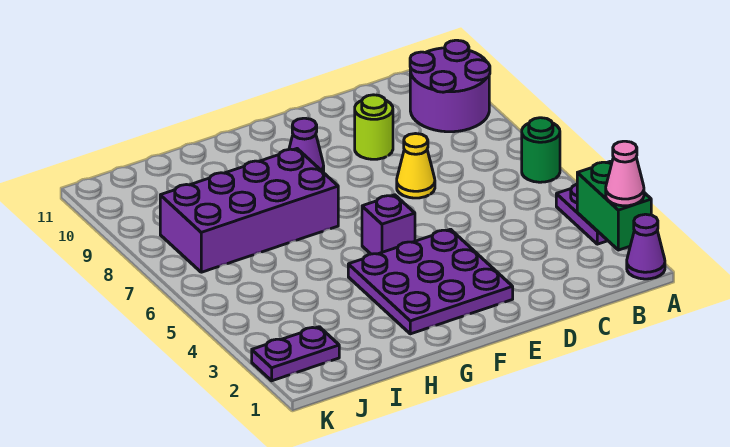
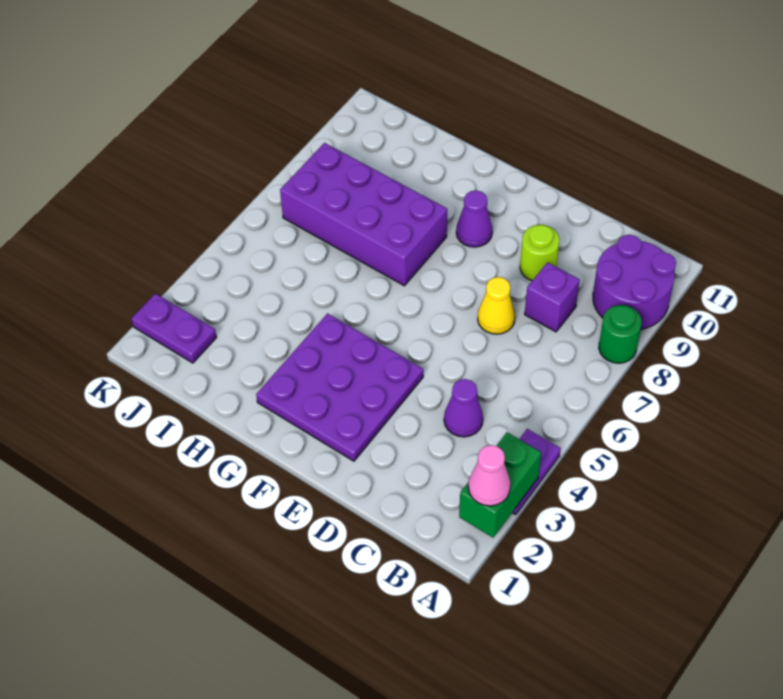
purple 1x1 cone [627,214,665,279] -> purple 1x1 cone moved to [444,379,483,437]
green 1x1 round brick [522,118,560,182] -> green 1x1 round brick moved to [599,305,642,363]
purple 1x1 brick [362,195,415,254] -> purple 1x1 brick moved to [525,262,580,332]

